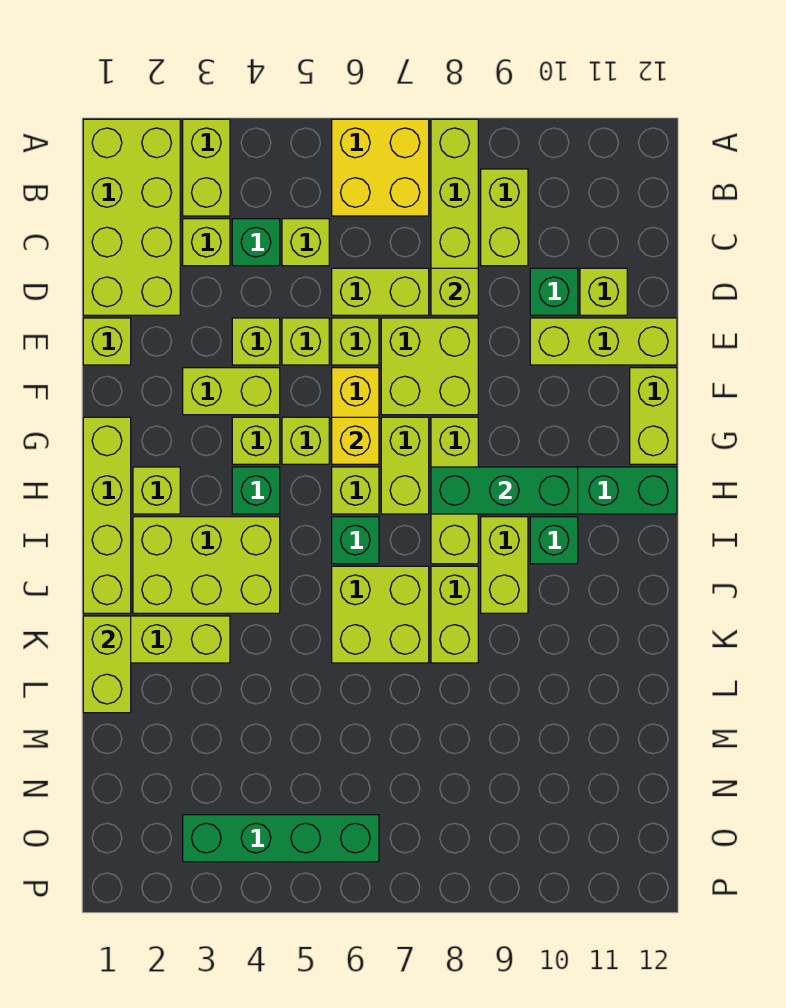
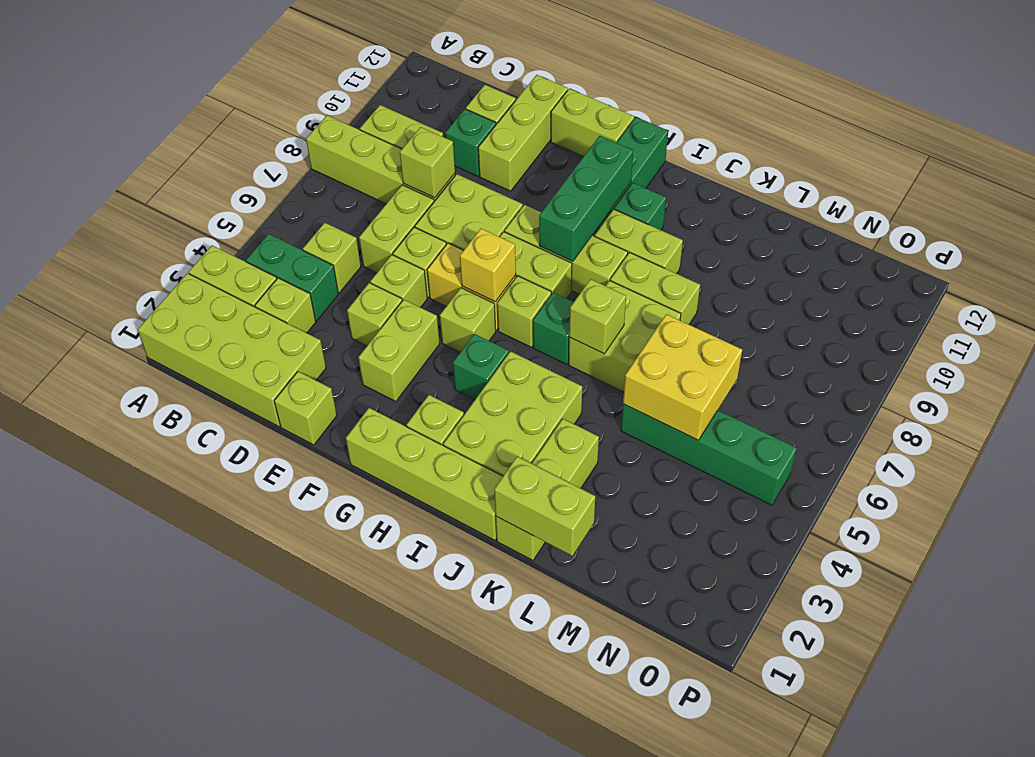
yellow 2x2 brick [332,119,429,216] -> yellow 2x2 brick moved to [623,314,742,440]
green 1x1 brick [232,219,280,266] -> green 1x2 brick [246,234,338,321]
lime 1x1 brick [232,417,280,464] -> lime 1x1 brick moved to [569,279,626,354]
green 1x4 brick [183,815,379,862] -> green 1x4 brick turned to [621,404,797,505]

